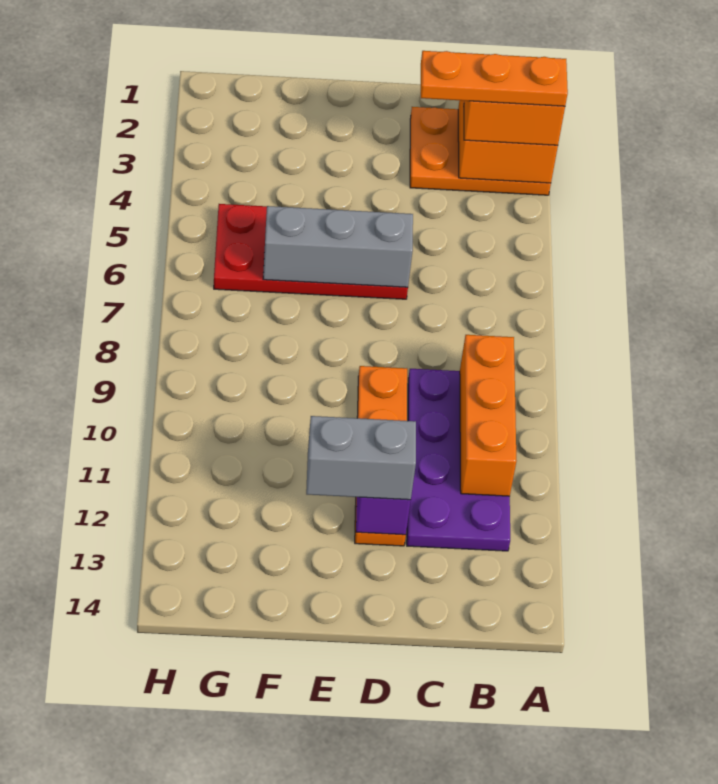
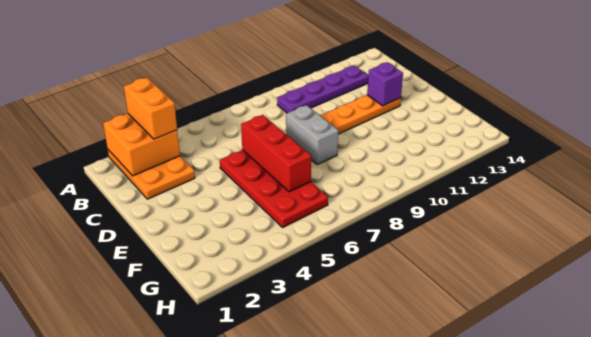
orange 1x3 plate [421,51,568,106] -> none
purple 2x4 plate [407,369,510,551] -> purple 1x4 plate [277,66,368,113]
orange 1x3 brick [460,335,516,496] -> none
grey 1x3 brick [263,206,413,287] -> red 1x3 brick [241,115,311,192]
grey 1x2 brick [306,416,416,500] -> grey 1x2 brick moved to [286,105,338,165]

